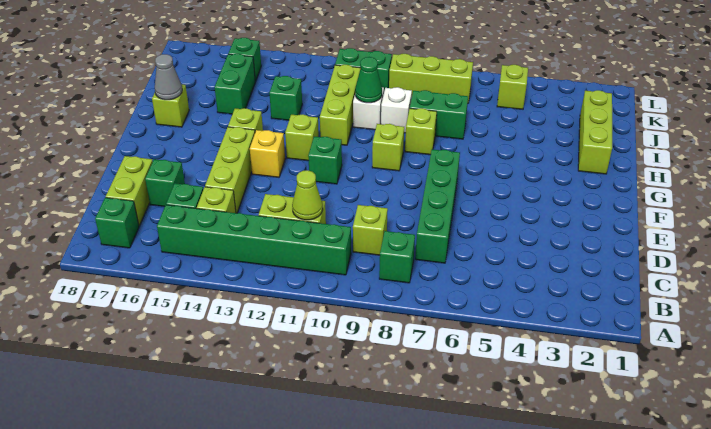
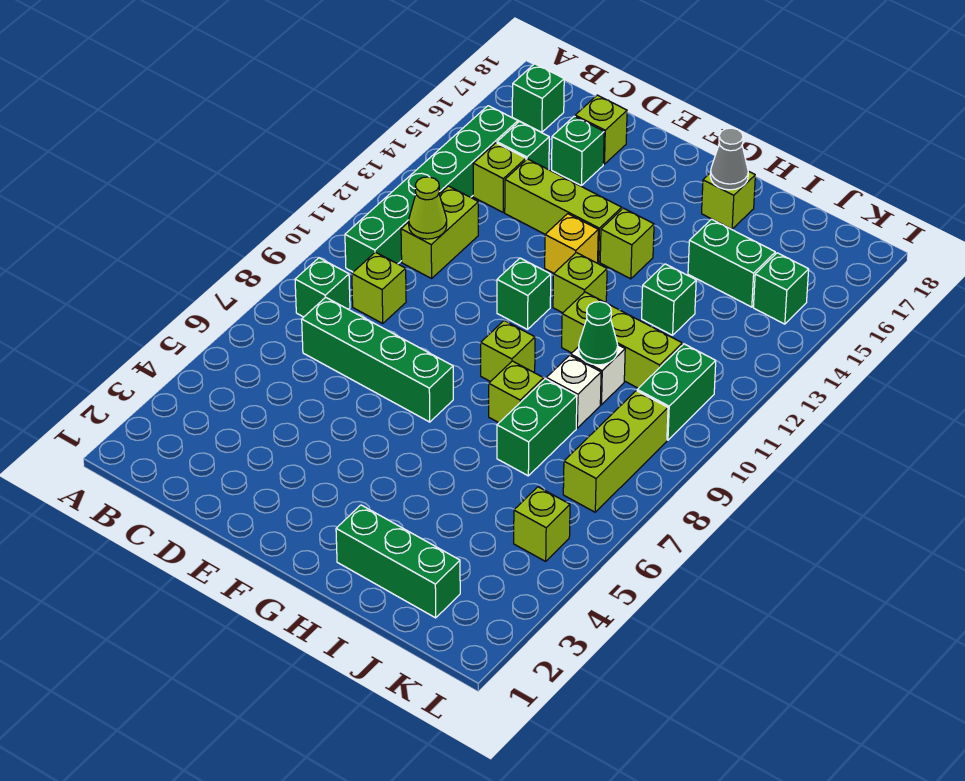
lime 1x2 brick [106,156,153,226] -> lime 1x1 brick [575,95,627,164]
lime 1x3 brick [578,90,612,174] -> green 1x3 brick [336,505,460,618]

